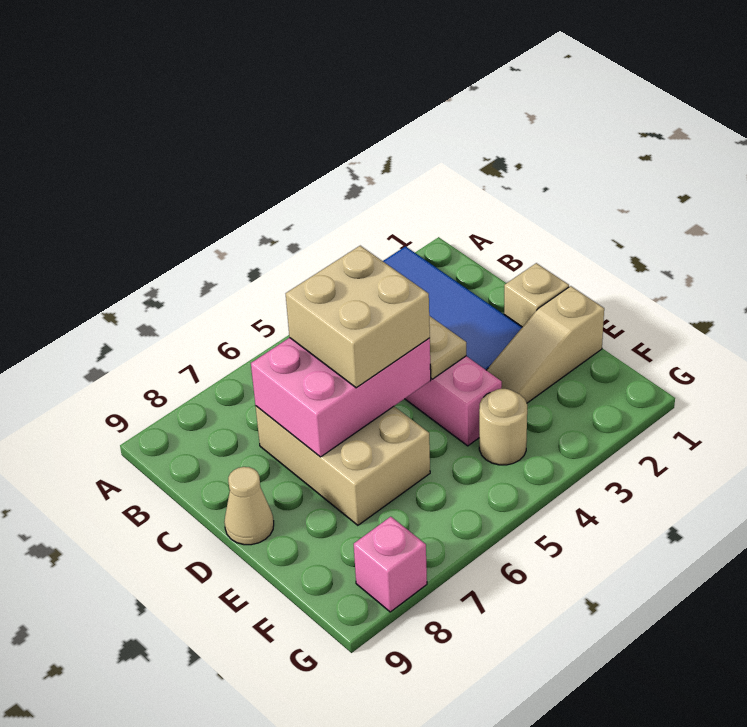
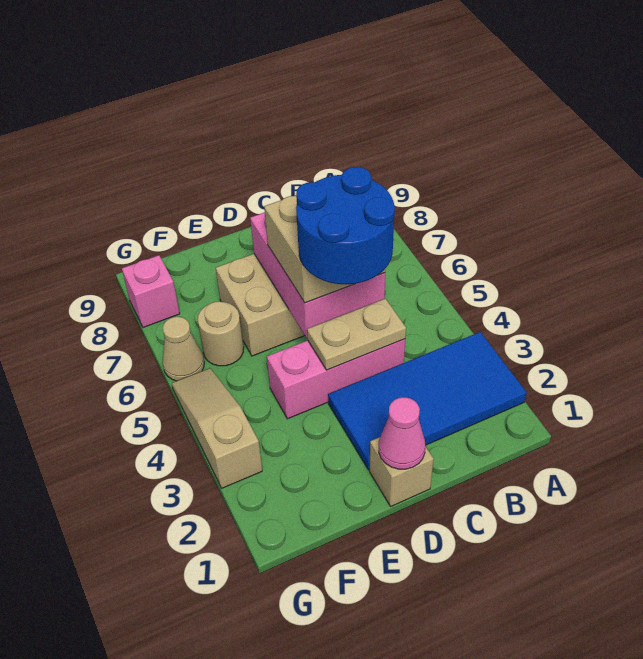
none -> blue 2x2 round brick [296,167,395,284]
none -> pink 1x1 cone [379,397,425,469]
tan 1x1 cone [224,467,274,545] -> tan 1x1 cone moved to [162,317,204,381]
tan 1x3 slope [487,286,604,403] -> tan 1x3 slope moved to [172,368,262,488]
tan 1x1 round brick [479,389,527,465] -> tan 1x1 round brick moved to [198,301,244,366]

